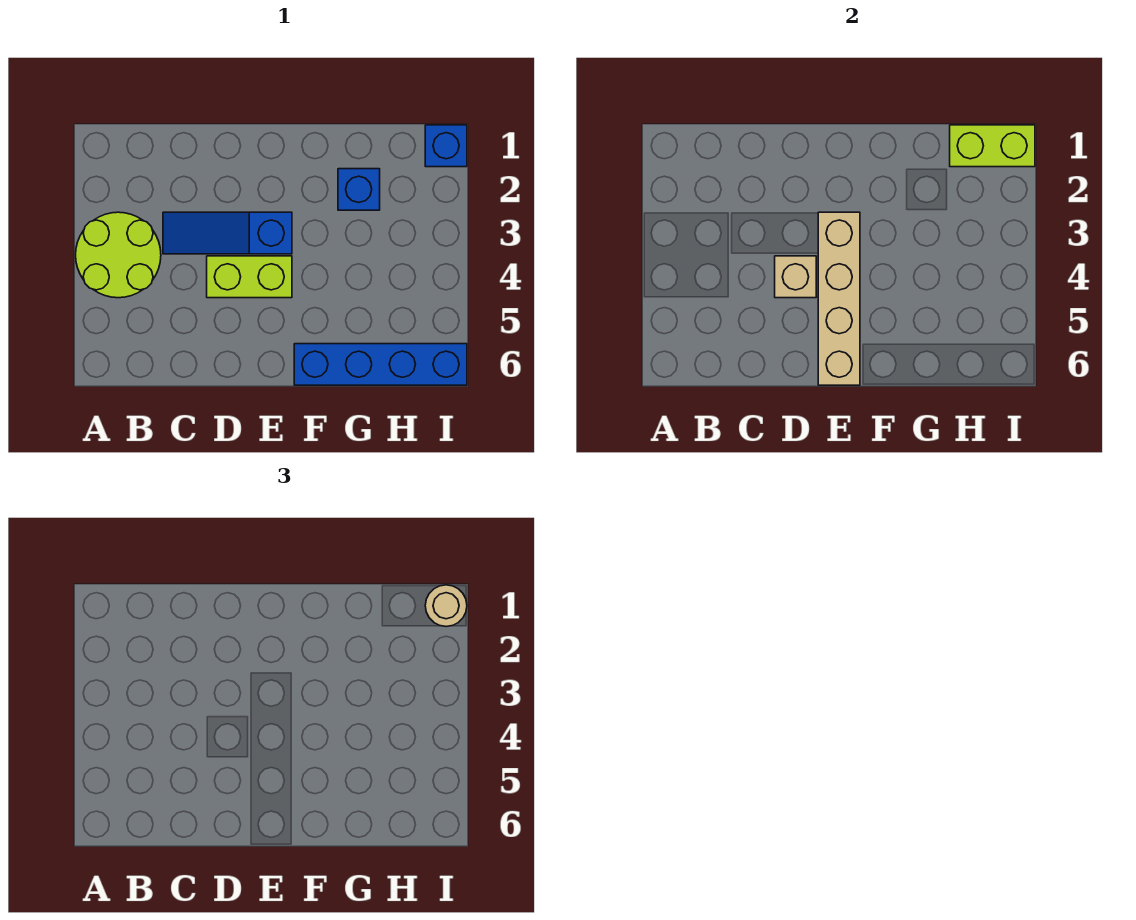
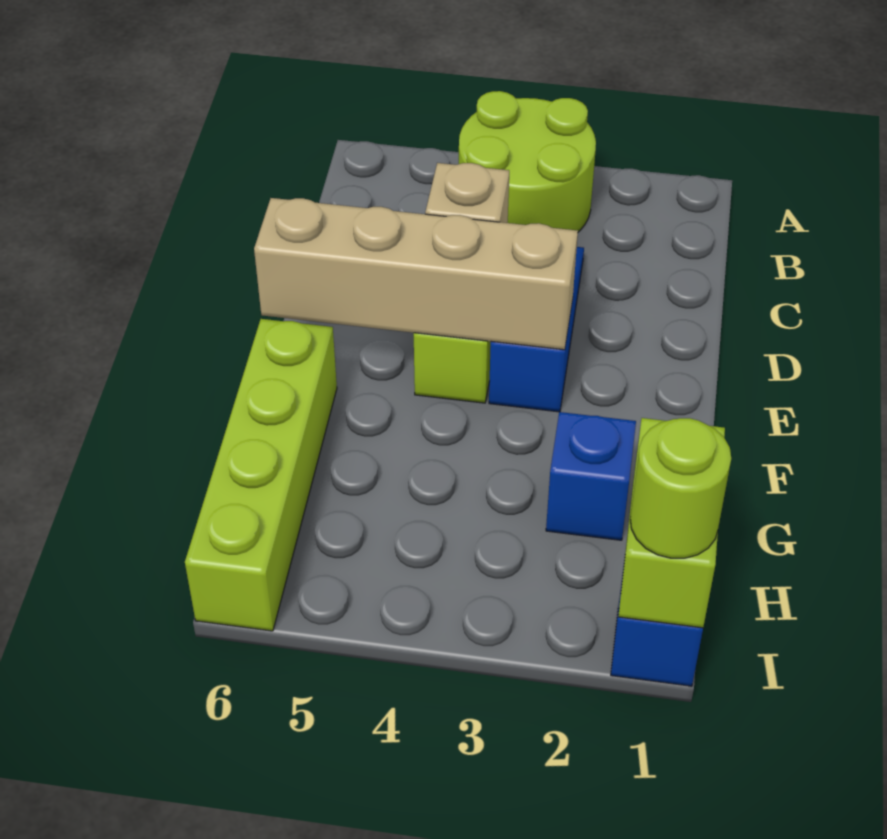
blue 1x4 brick [294,344,467,385] -> lime 1x4 brick [185,319,337,631]
tan 1x1 round brick [425,585,467,627] -> lime 1x1 round brick [630,418,731,558]

